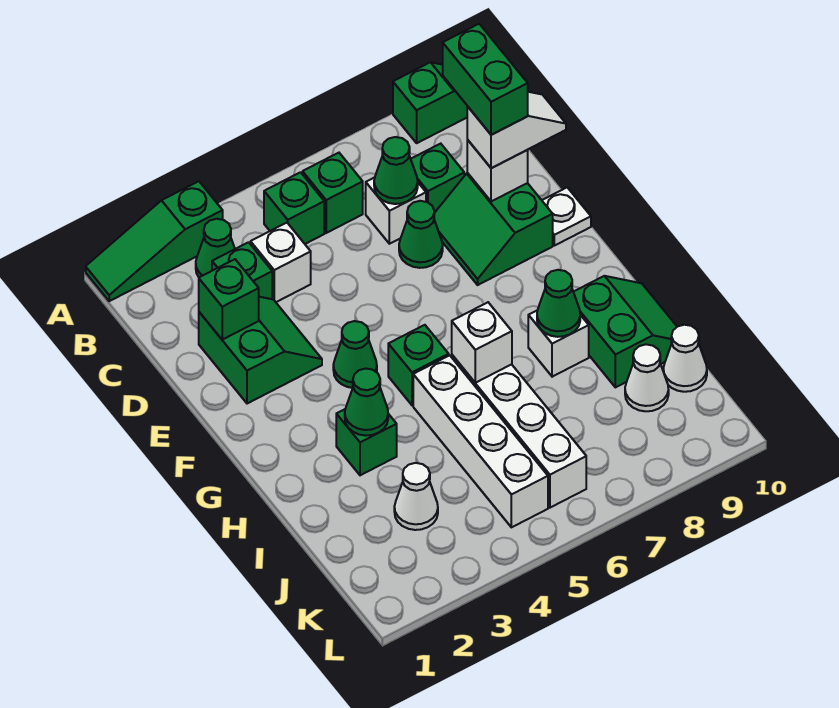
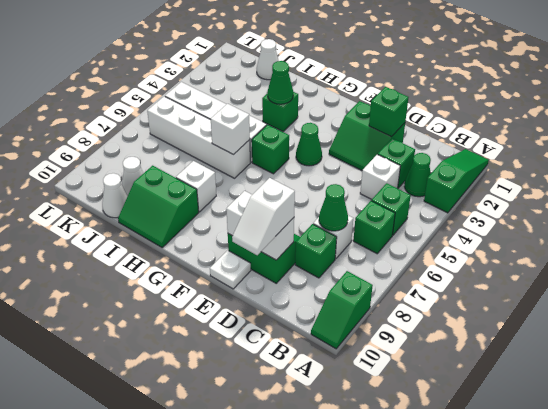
green 1x2 brick [443,24,528,135] -> none
green 1x1 cone [399,201,443,268] -> none
white 1x1 brick [467,140,528,202] -> white 1x2 brick [226,191,294,260]
green 1x1 cone [537,270,580,337] -> none
white 1x1 cone [394,463,438,530] -> white 1x1 cone moved to [257,39,279,80]

